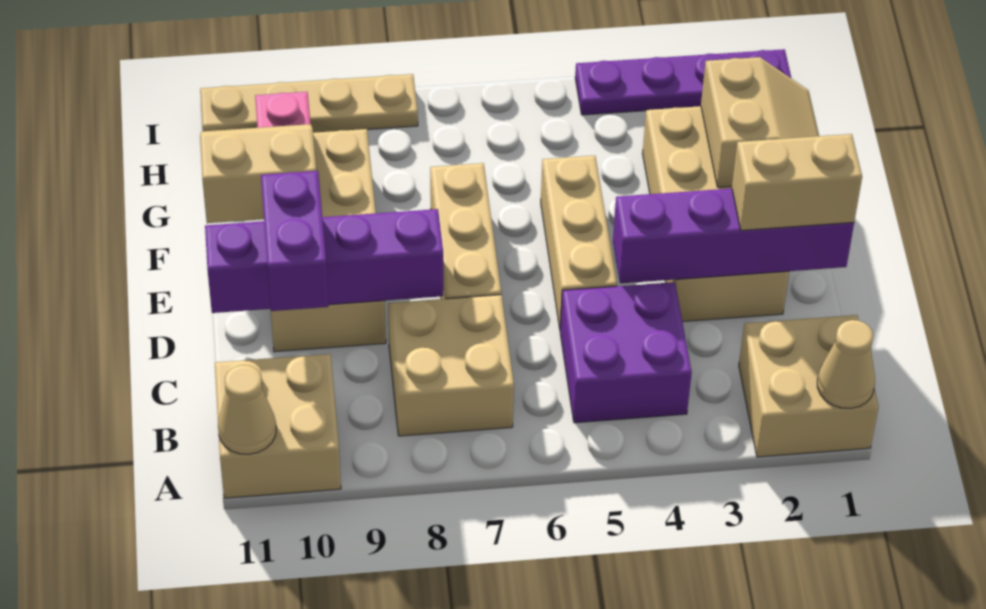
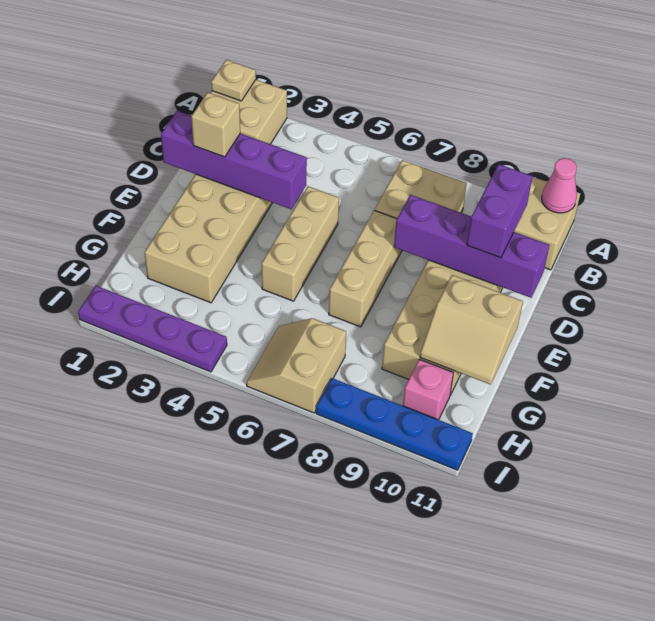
tan 1x1 cone [817,320,875,408] -> tan 1x1 plate [211,60,256,101]
tan 1x1 cone [218,365,276,454] -> pink 1x1 cone [542,158,577,213]
purple 2x2 brick [560,282,692,423] -> none
tan 1x2 brick [732,134,862,230] -> tan 1x1 brick [191,92,240,157]
tan 2x2 slope [701,57,819,187] -> tan 2x2 slope moved to [247,318,346,413]
tan 1x4 plate [200,74,418,133] -> blue 1x4 plate [316,378,473,470]

